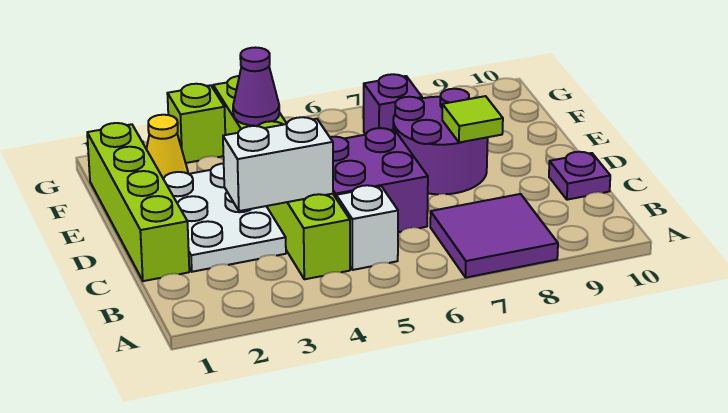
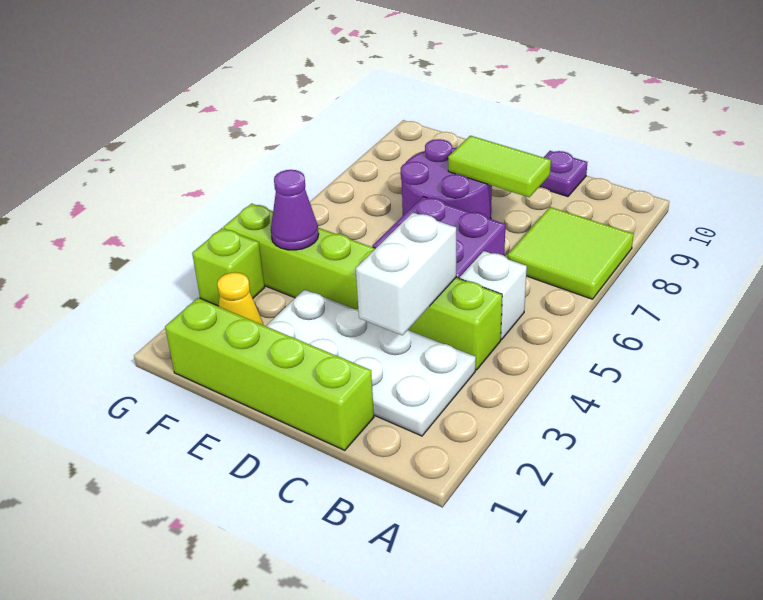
purple 2x2 tile [430,194,558,278] -> lime 2x2 tile [507,207,634,299]
white 2x3 plate [163,164,286,272] -> white 2x4 plate [266,290,476,436]
lime 1x1 tile [442,96,503,142] -> lime 1x2 tile [448,136,551,197]
purple 1x1 brick [364,74,422,134] -> none

